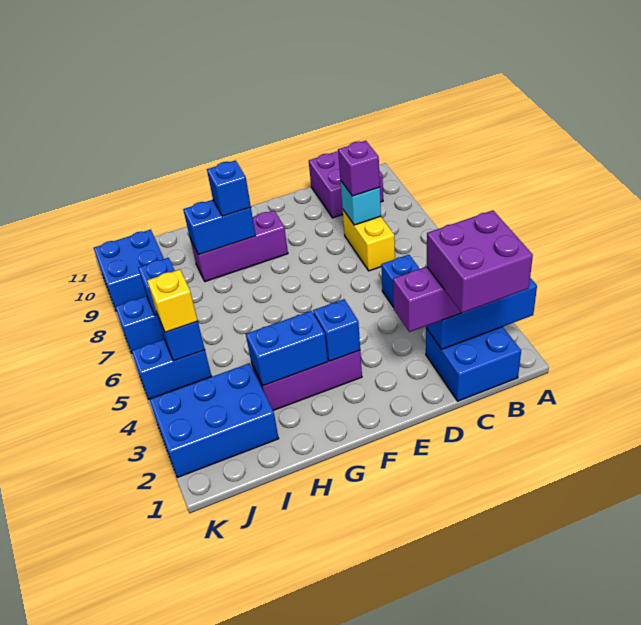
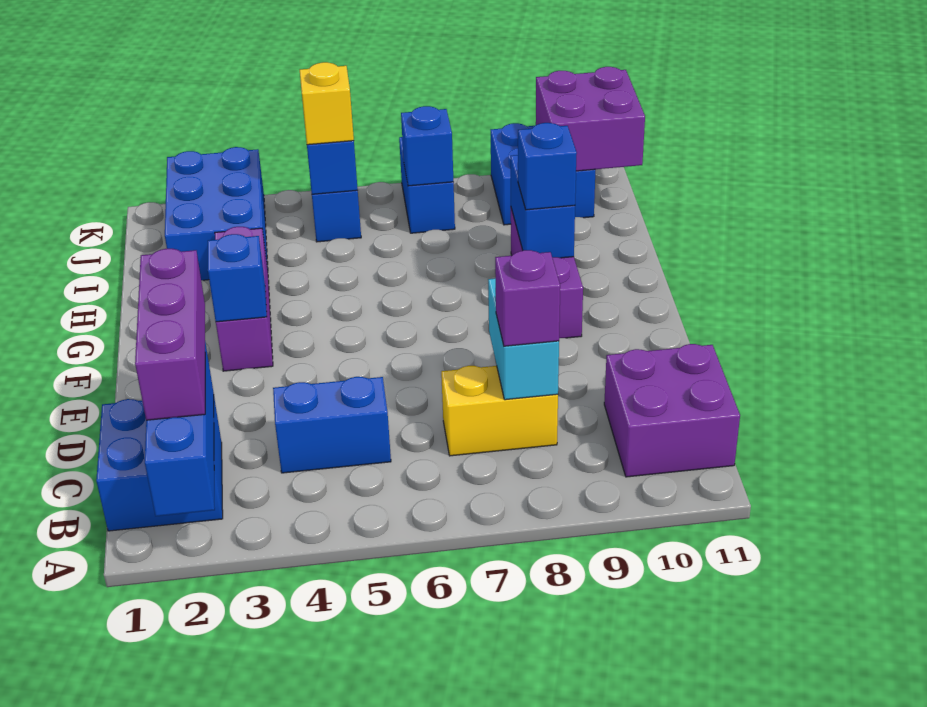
purple 2x2 brick [427,210,533,313] -> purple 2x2 brick moved to [536,67,645,171]
cyan 1x1 brick [340,180,381,225] -> cyan 1x2 brick [488,278,559,400]
blue 1x2 brick [246,311,328,386] -> none

